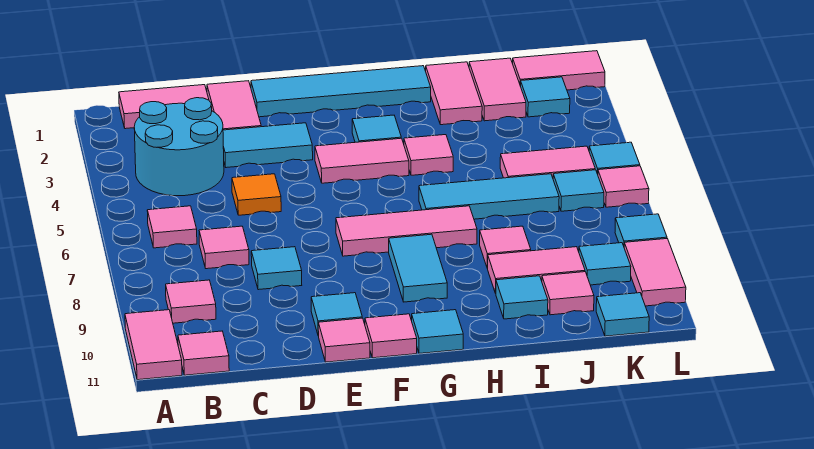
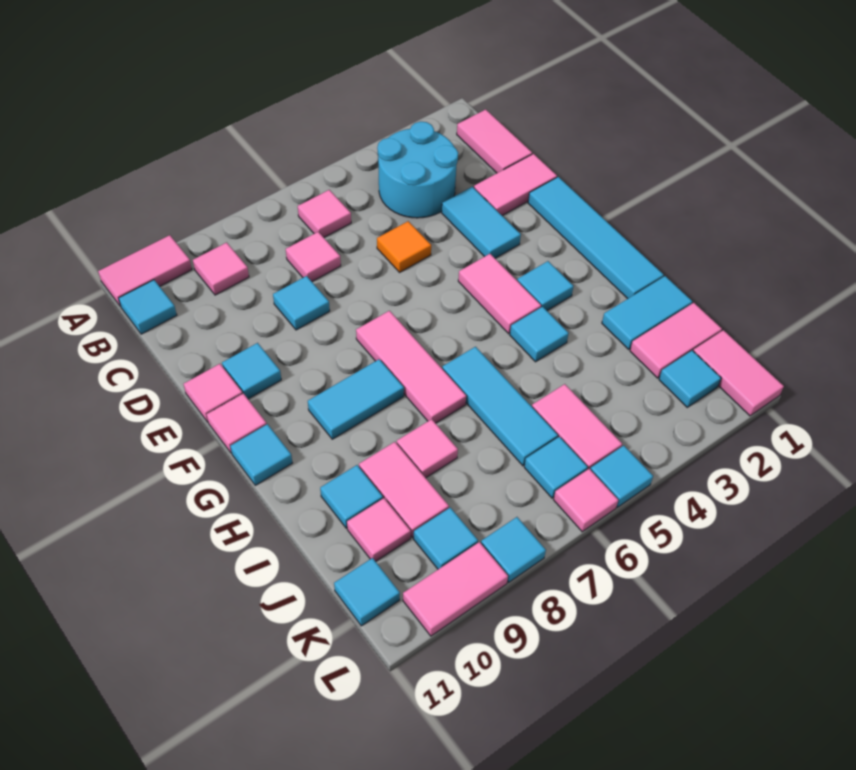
pink 1x1 tile [178,331,229,375] -> cyan 1x1 tile [119,280,177,334]
pink 1x1 tile [404,135,453,175] -> cyan 1x1 tile [510,307,569,362]
pink 1x2 tile [426,62,482,125] -> cyan 1x2 tile [602,276,692,349]

